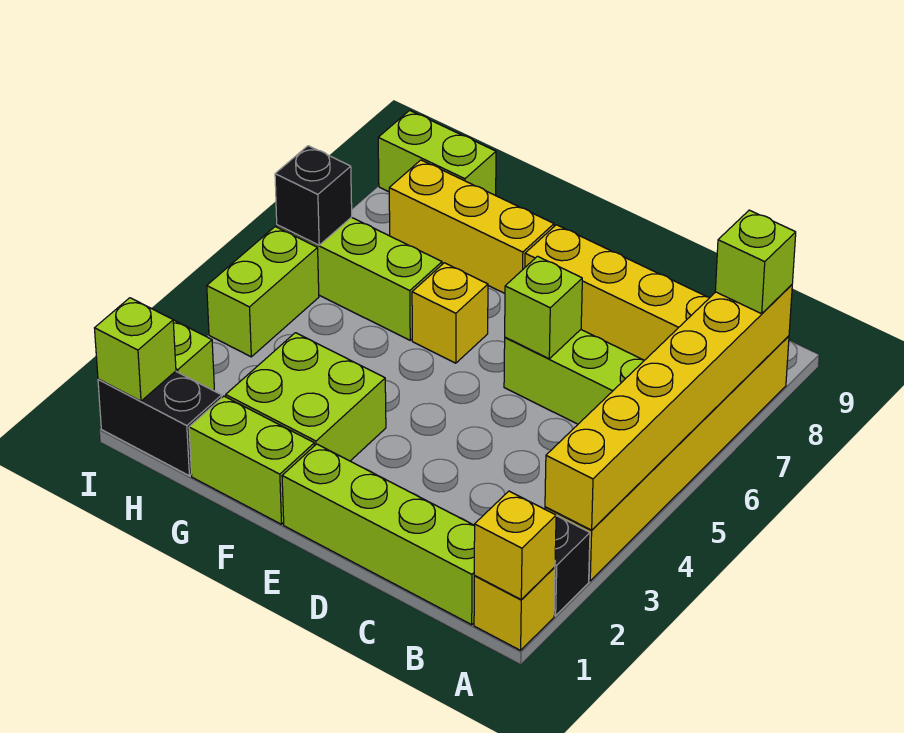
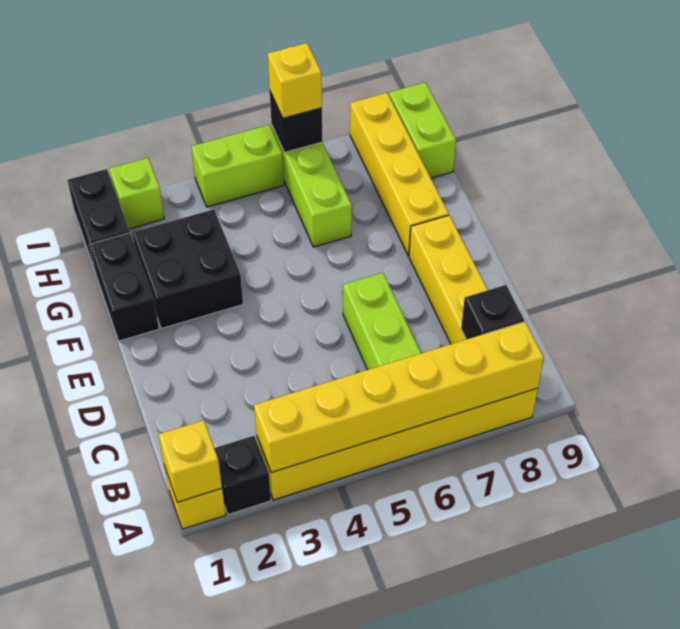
lime 1x1 brick [715,210,796,314] -> none
lime 1x4 brick [282,444,475,625] -> none
none -> black 1x1 brick [461,285,524,340]
lime 1x1 brick [505,256,582,359] -> none
lime 1x2 brick [189,396,314,524] -> black 1x2 brick [89,233,159,341]
lime 2x2 brick [226,333,386,461] -> black 2x2 brick [132,209,243,329]
yellow 1x1 brick [412,263,488,363] -> yellow 1x1 brick moved to [268,43,322,118]
yellow 1x3 brick [389,160,554,293] -> yellow 1x4 brick [350,93,449,256]
lime 1x1 brick [95,298,176,401] -> none

